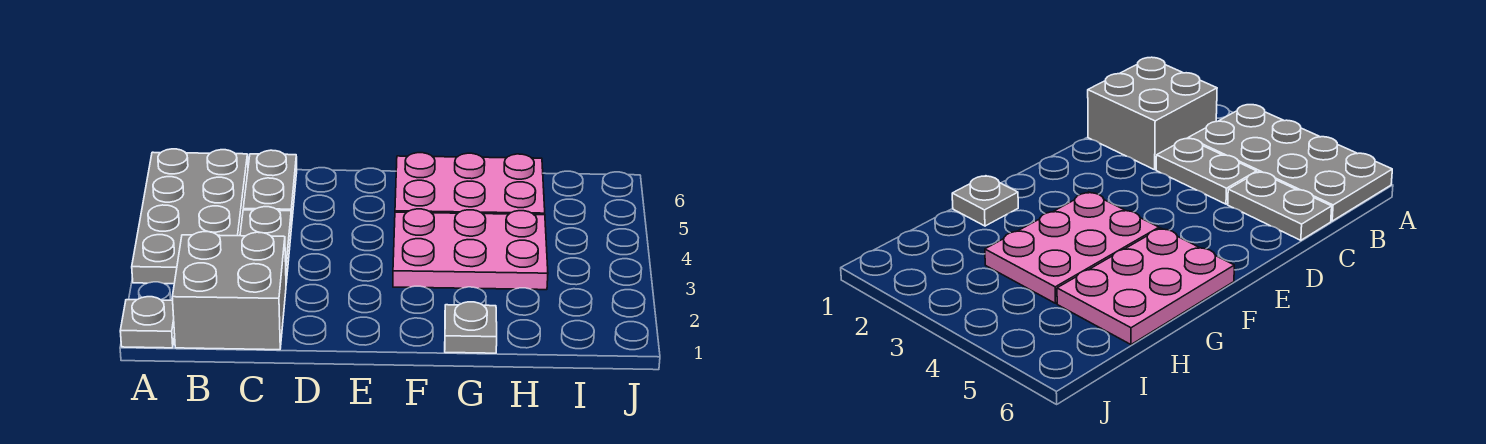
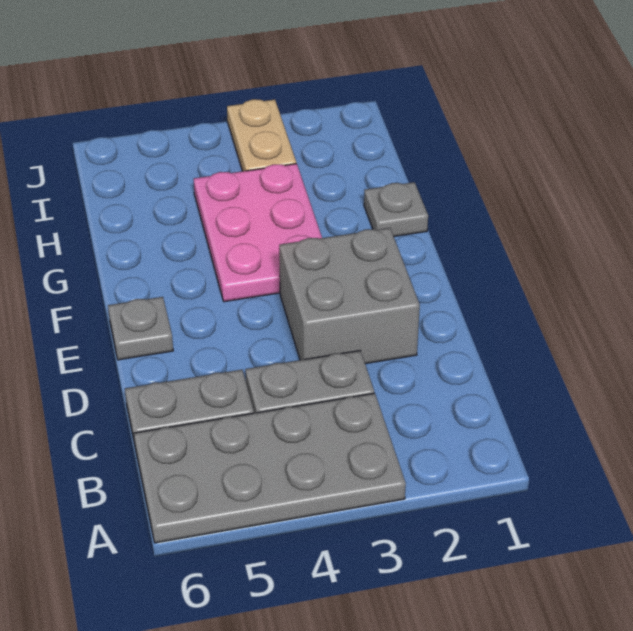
grey 1x1 plate [120,297,175,348] -> grey 1x1 plate moved to [108,297,173,360]
grey 2x2 brick [172,232,286,350] -> grey 2x2 brick moved to [279,228,420,364]
pink 2x3 plate [395,153,545,215] -> none
none -> tan 1x2 plate [227,99,296,171]

